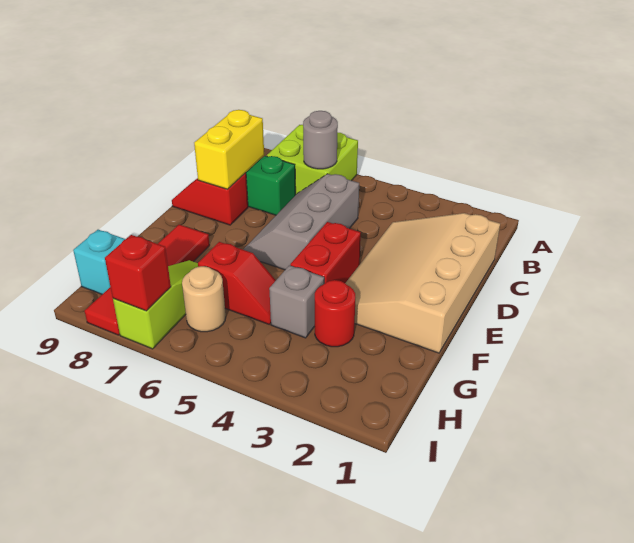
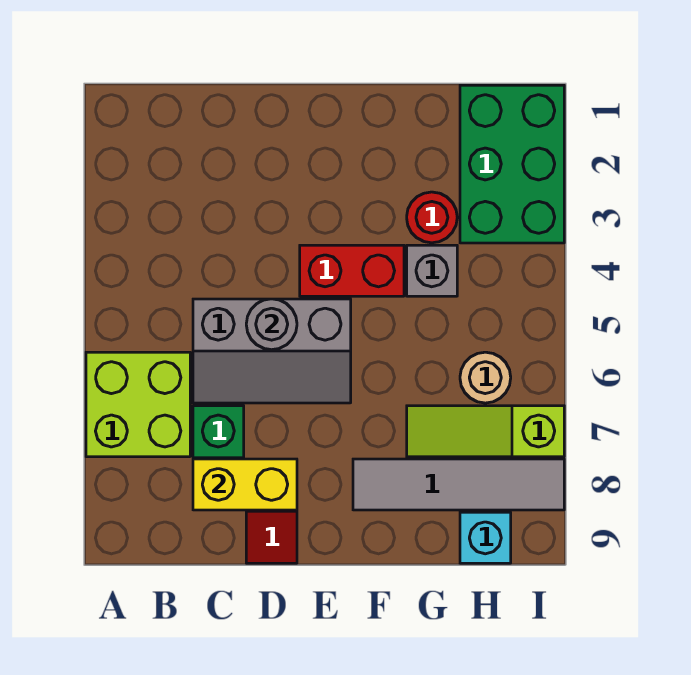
grey 1x1 round brick [303,111,338,169] -> grey 1x1 round brick moved to [246,299,297,350]
tan 3x4 slope [345,213,500,353] -> none
red 1x4 tile [85,225,210,335] -> grey 1x4 tile [353,459,564,510]
red 1x2 slope [198,242,276,324] -> none
none -> green 2x3 brick [460,85,564,243]
red 1x1 brick [105,235,171,311] -> none

